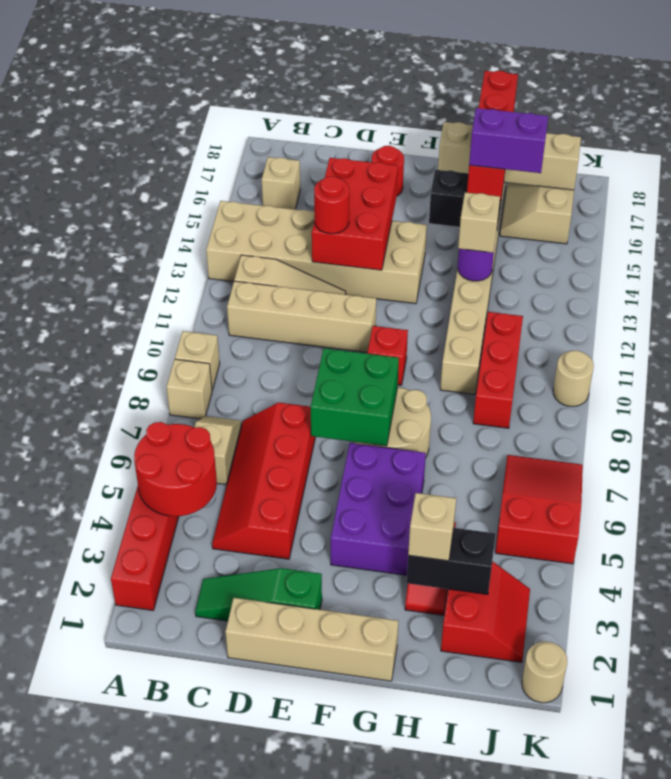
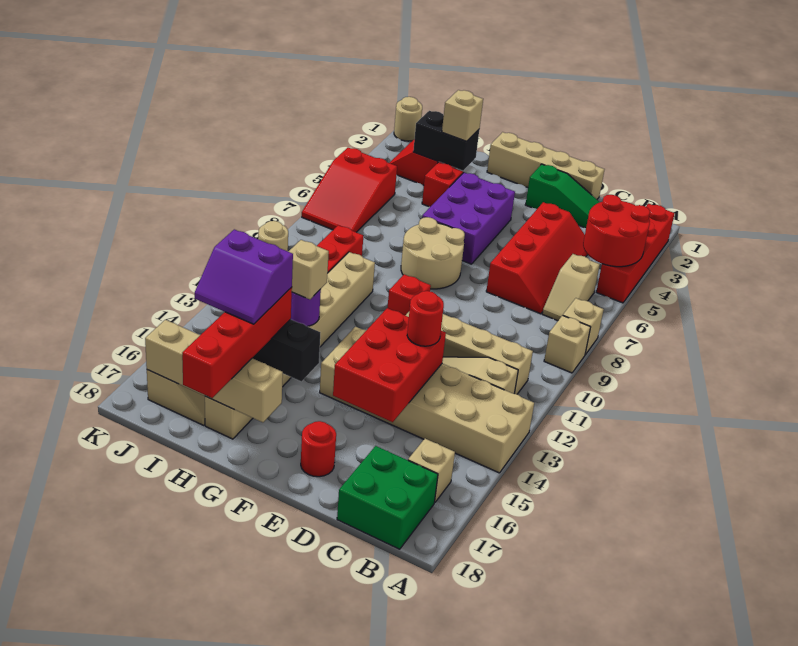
green 2x2 brick [311,348,399,446] -> green 2x2 brick moved to [337,446,438,549]

